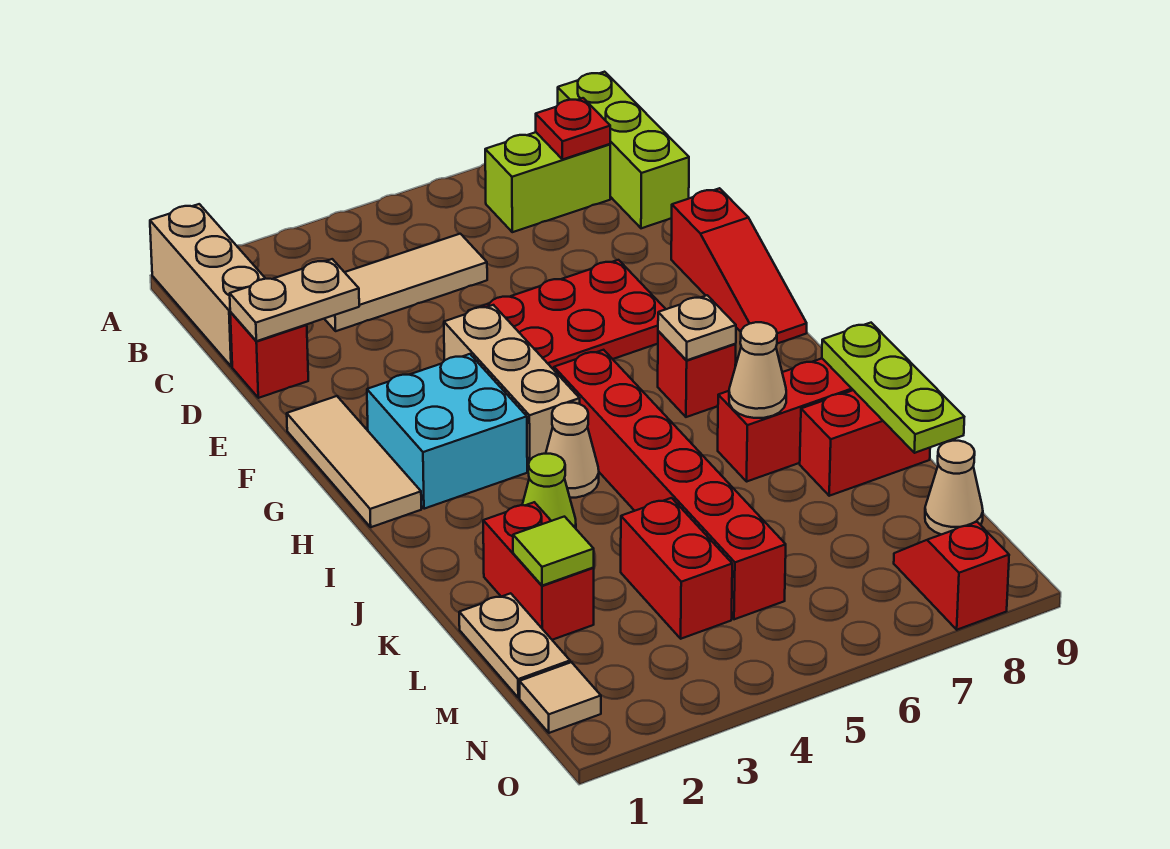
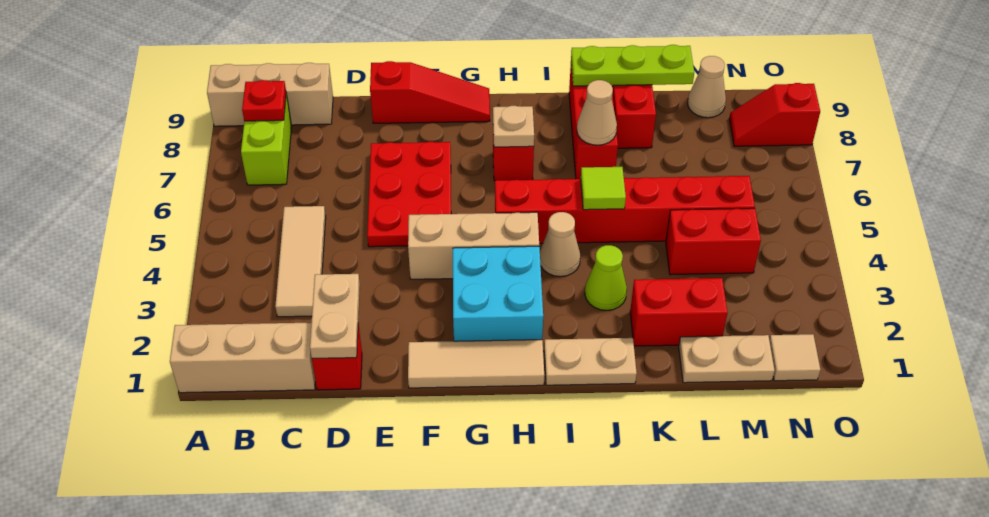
lime 1x3 brick [558,72,689,228] -> tan 1x3 brick [207,63,333,126]
none -> tan 1x2 plate [544,338,637,385]
lime 1x1 tile [513,517,594,586] -> lime 1x1 tile moved to [581,167,626,210]

